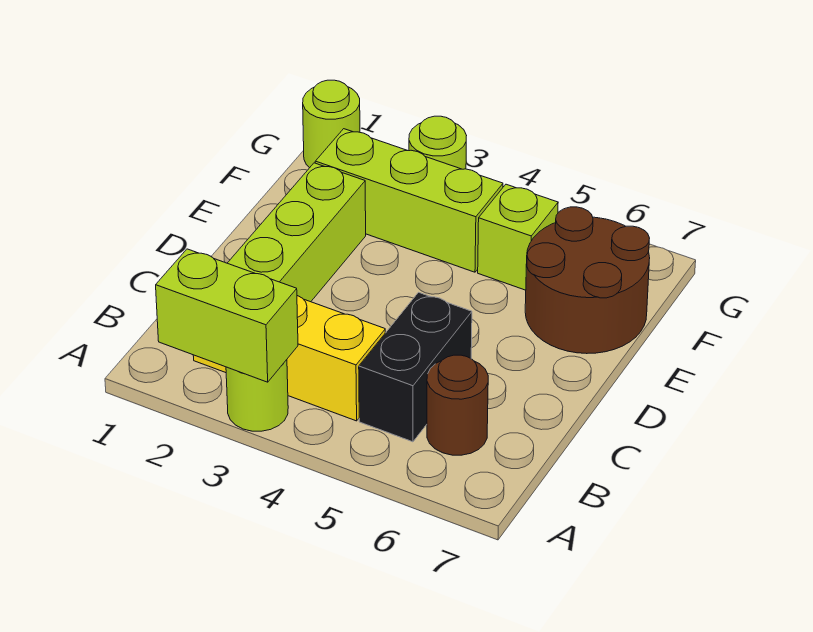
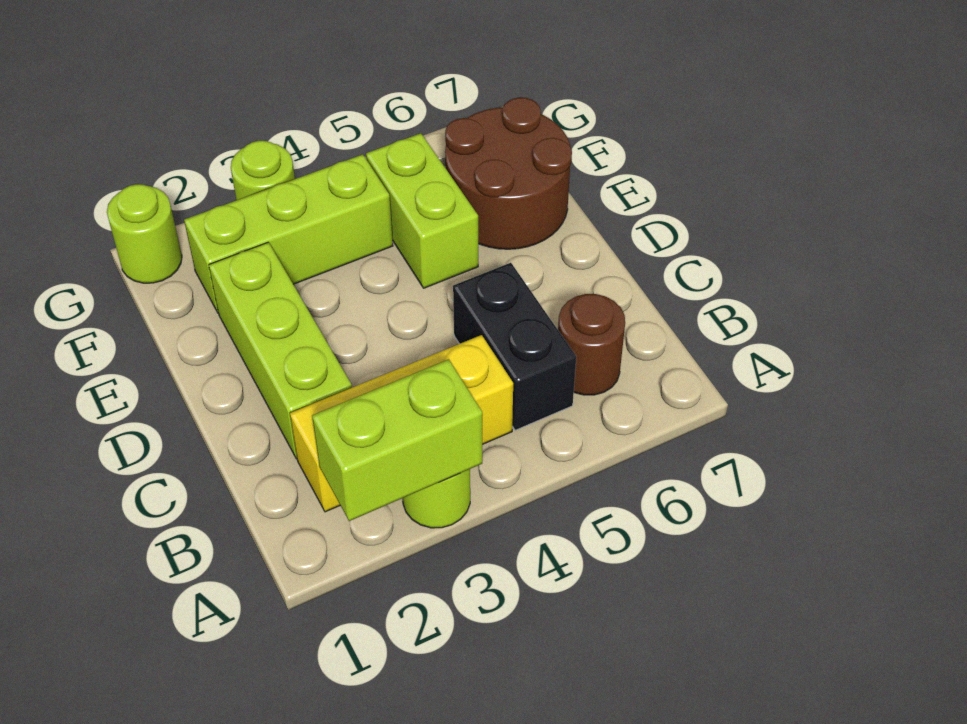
lime 1x1 brick [478,184,558,290] -> lime 1x2 brick [366,133,478,288]

